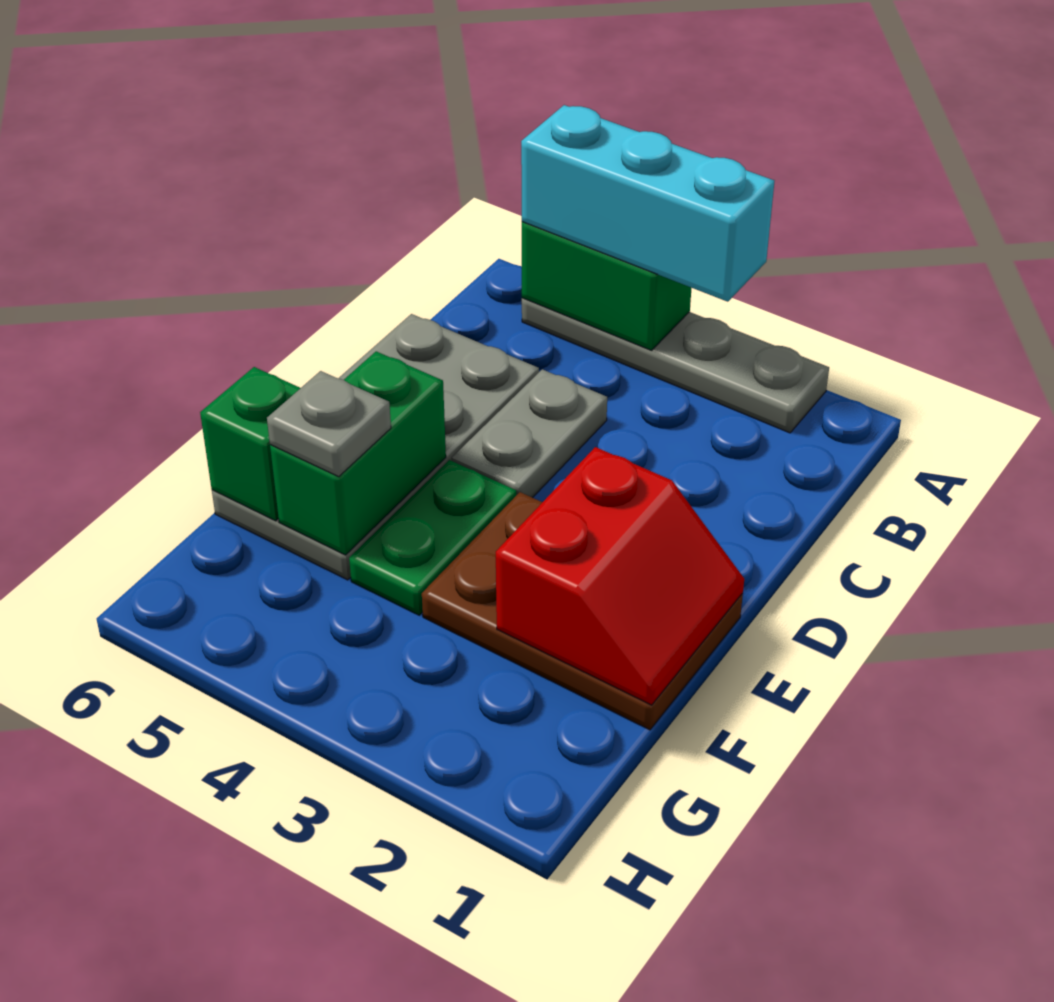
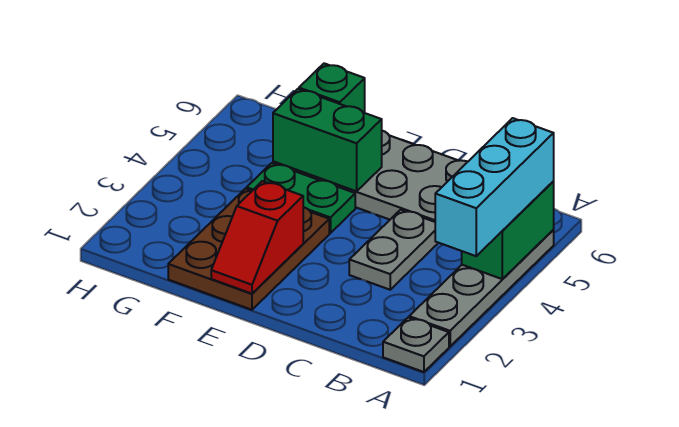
grey 1x2 plate [452,369,607,498] -> grey 1x2 plate turned to [349,210,438,290]
red 2x2 slope [496,447,744,705] -> red 1x2 slope [211,181,303,294]
grey 1x1 plate [267,371,391,477] -> grey 1x1 plate moved to [383,318,449,372]

